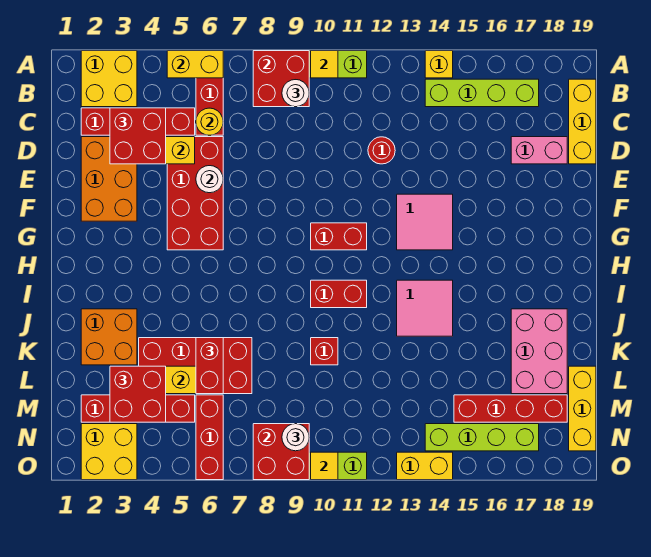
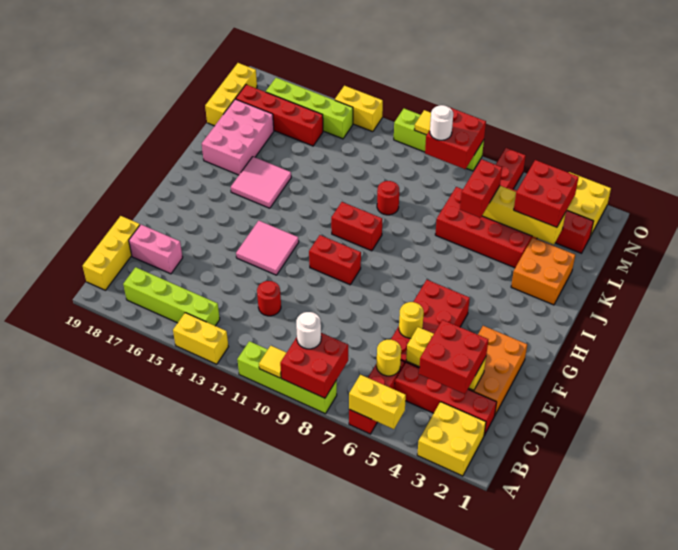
yellow 1x1 brick [425,51,453,78] -> yellow 1x2 brick [173,313,228,364]
white 1x1 round brick [196,166,223,193] -> yellow 1x1 round brick [399,302,424,338]
pink 2x2 tile [397,280,453,336] -> pink 2x2 tile moved to [231,157,291,208]
red 1x1 brick [311,338,338,365] -> red 1x1 round brick [377,181,399,215]

